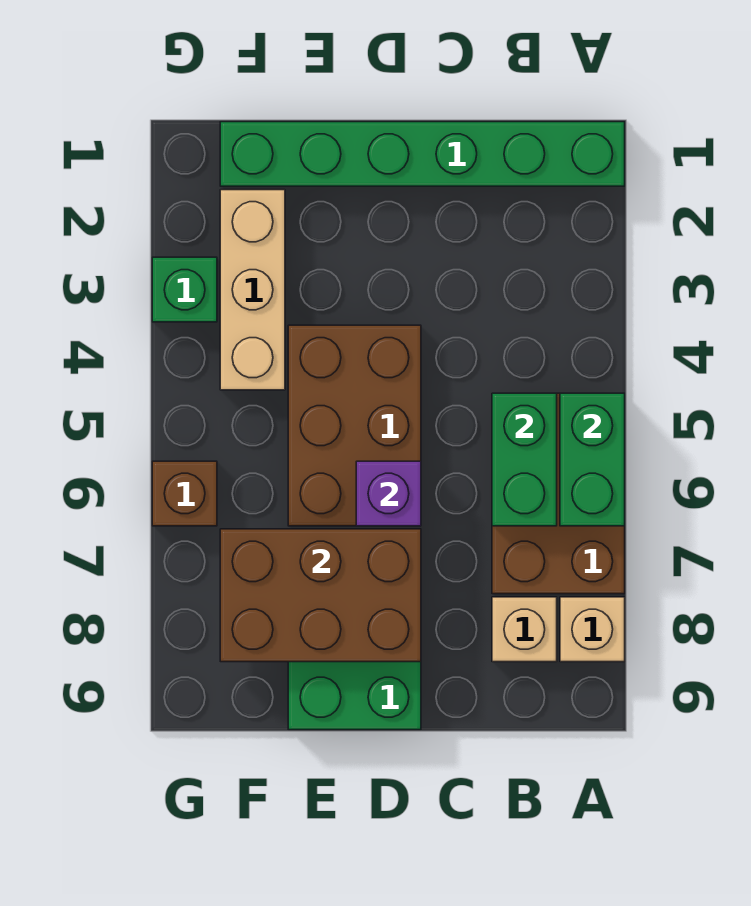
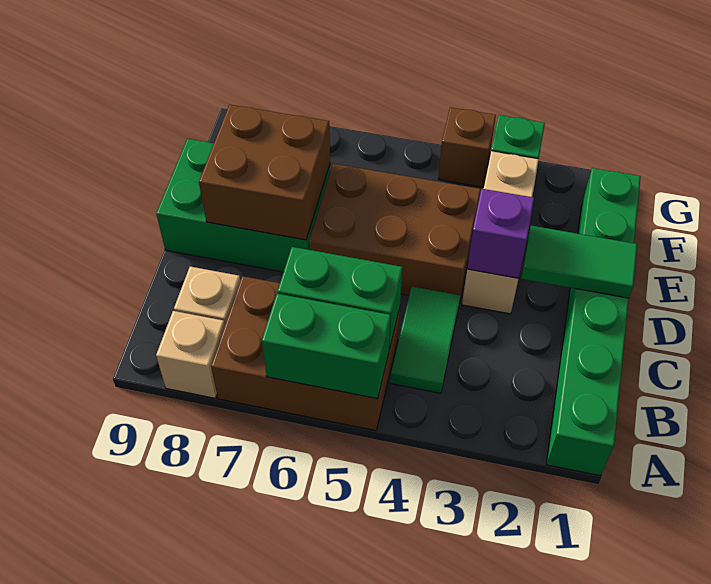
none -> green 1x2 tile [390,287,461,393]
none -> green 1x2 tile [521,226,637,298]
purple 1x1 brick [356,461,421,526] -> purple 1x1 brick moved to [467,189,534,278]
brown 2x3 brick [220,529,421,662] -> brown 2x2 brick [199,105,330,240]
tan 1x3 brick [220,190,285,390] -> tan 1x3 brick turned to [462,151,539,314]
brown 1x1 brick [152,461,217,526] -> brown 1x1 brick moved to [438,107,496,187]

